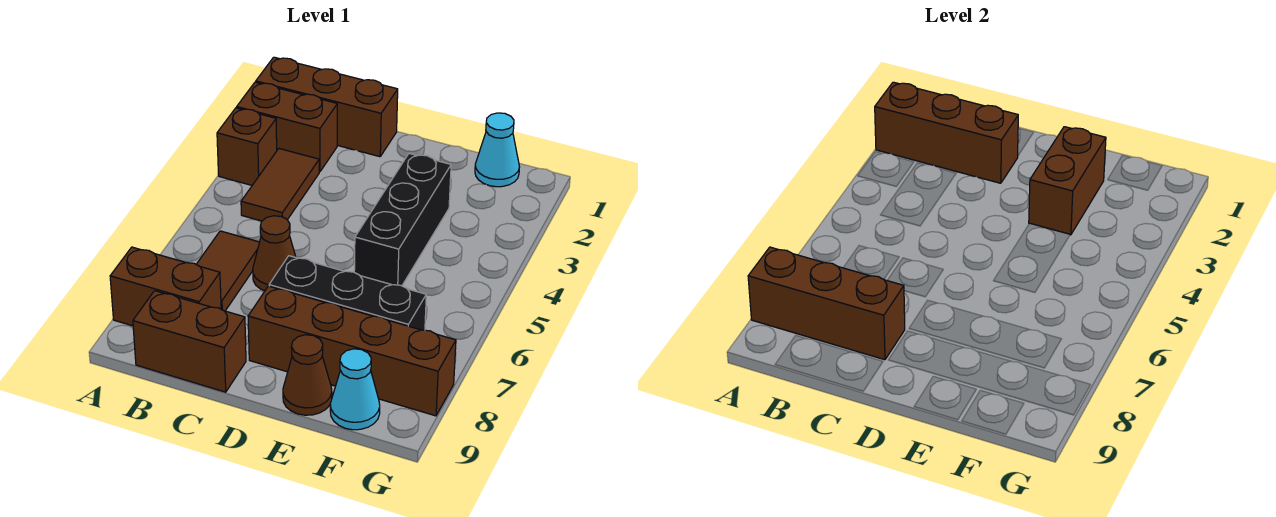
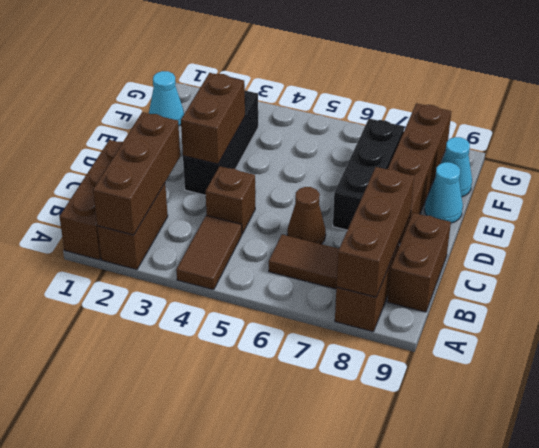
brown 1x1 brick [217,108,277,185] -> brown 1x1 brick moved to [206,166,255,234]
brown 1x2 tile [241,149,319,221] -> brown 1x2 tile turned to [176,216,242,290]
brown 1x2 brick [1029,127,1106,235] -> brown 1x2 brick turned to [181,73,245,164]
black 1x3 brick [354,154,451,286] -> black 1x3 brick turned to [183,91,258,195]
brown 1x1 cone [283,335,332,415] -> cyan 1x1 cone [425,162,463,223]

